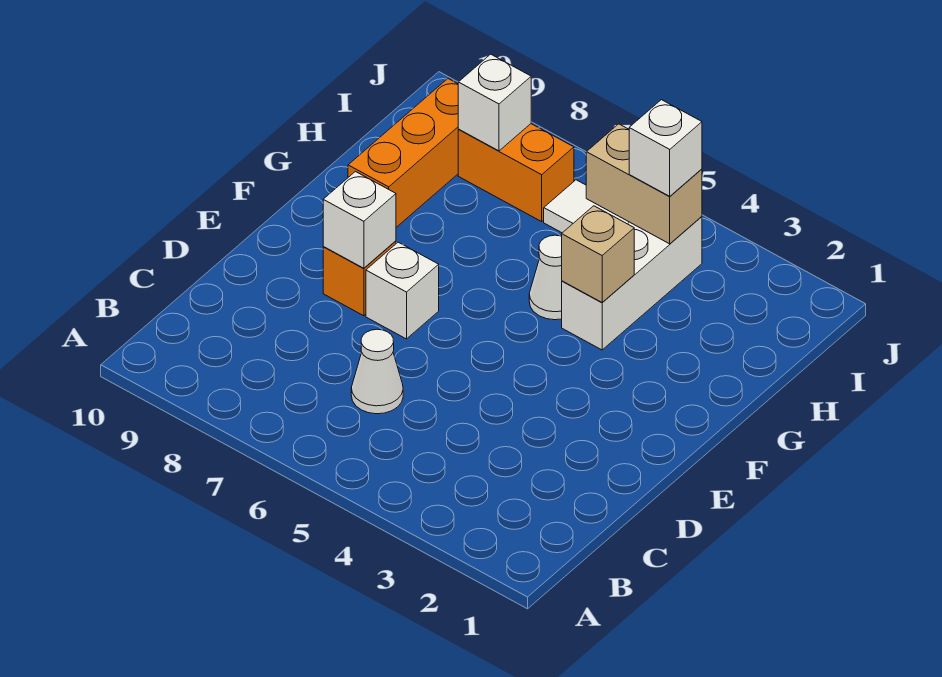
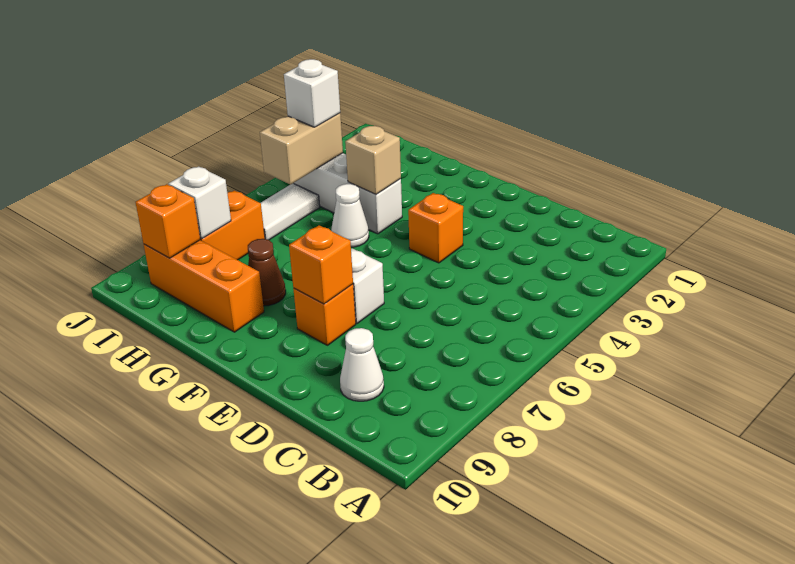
white 1x1 cone [351,329,403,414] -> white 1x1 cone moved to [340,328,384,401]
none -> orange 1x1 brick [408,193,463,263]
white 1x1 brick [323,172,396,268] -> orange 1x1 brick [289,225,353,304]
none -> brown 1x1 cone [248,239,286,306]
none -> orange 1x1 brick [136,184,200,258]

